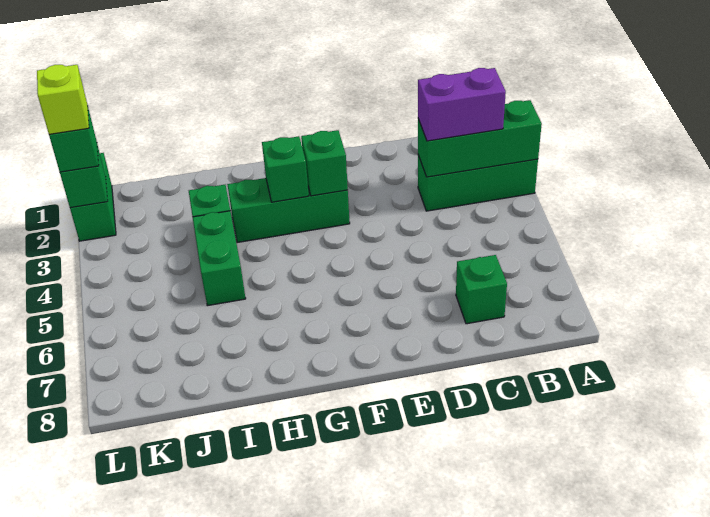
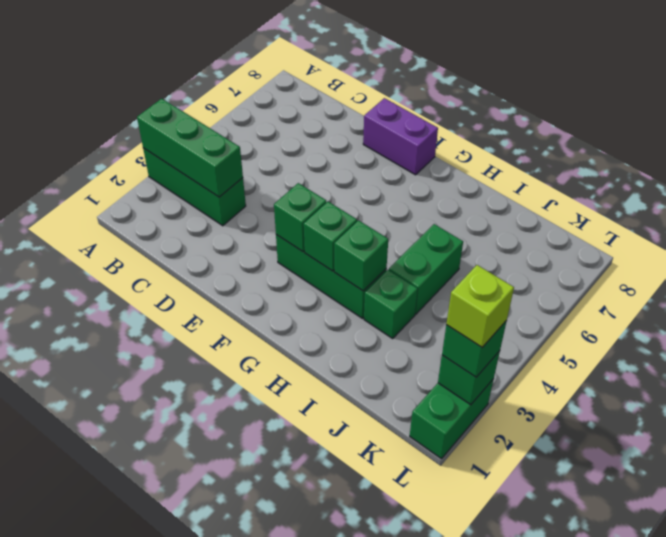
purple 1x2 brick [418,68,506,141] -> purple 1x2 brick moved to [363,98,438,175]
green 1x1 brick [456,255,507,324] -> green 1x1 brick moved to [334,220,388,291]

